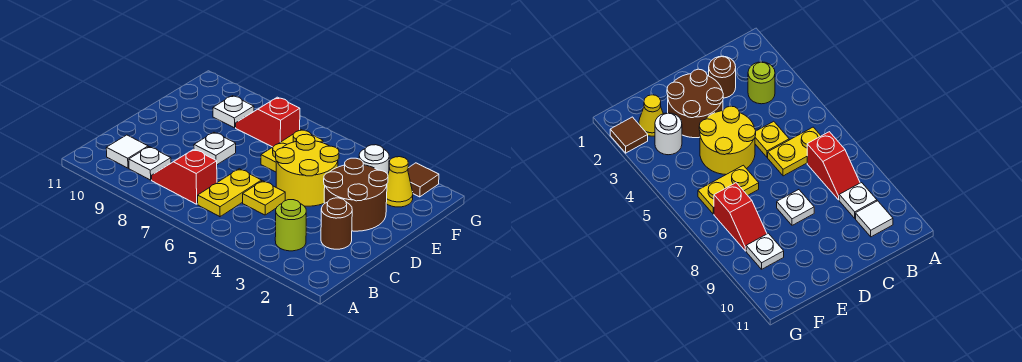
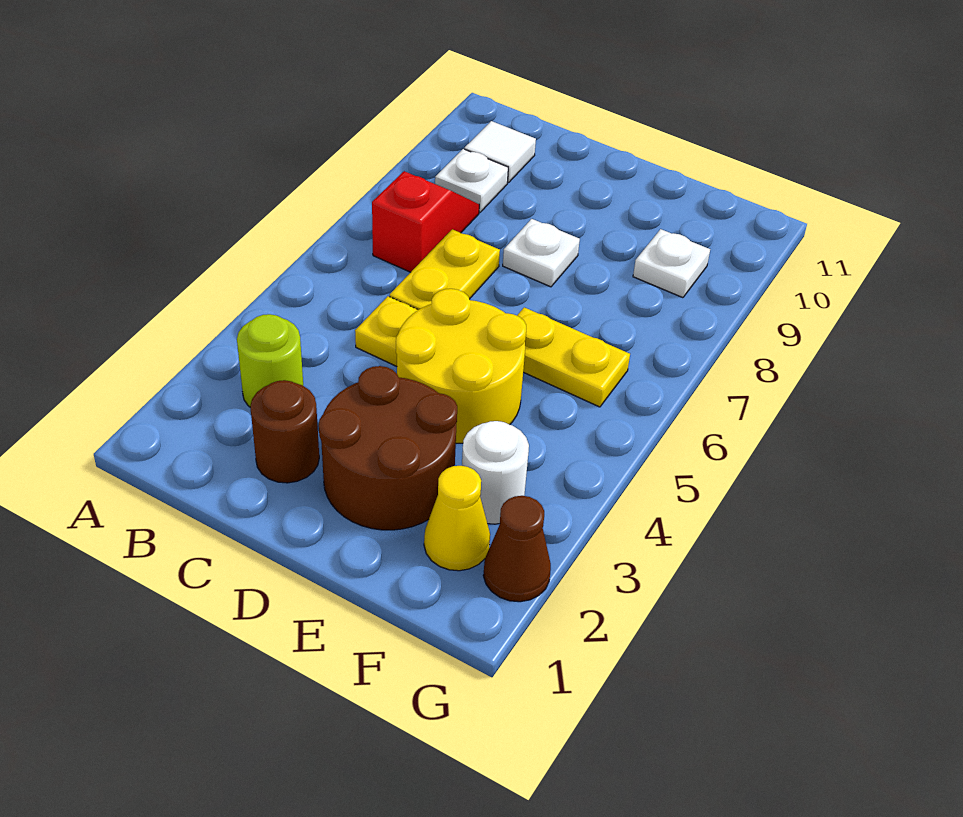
yellow 1x2 plate [198,169,262,217] -> yellow 1x2 plate turned to [390,229,500,310]
red 1x2 slope [236,97,300,147] -> none
brown 1x1 tile [408,163,439,197] -> brown 1x1 cone [483,496,551,602]

